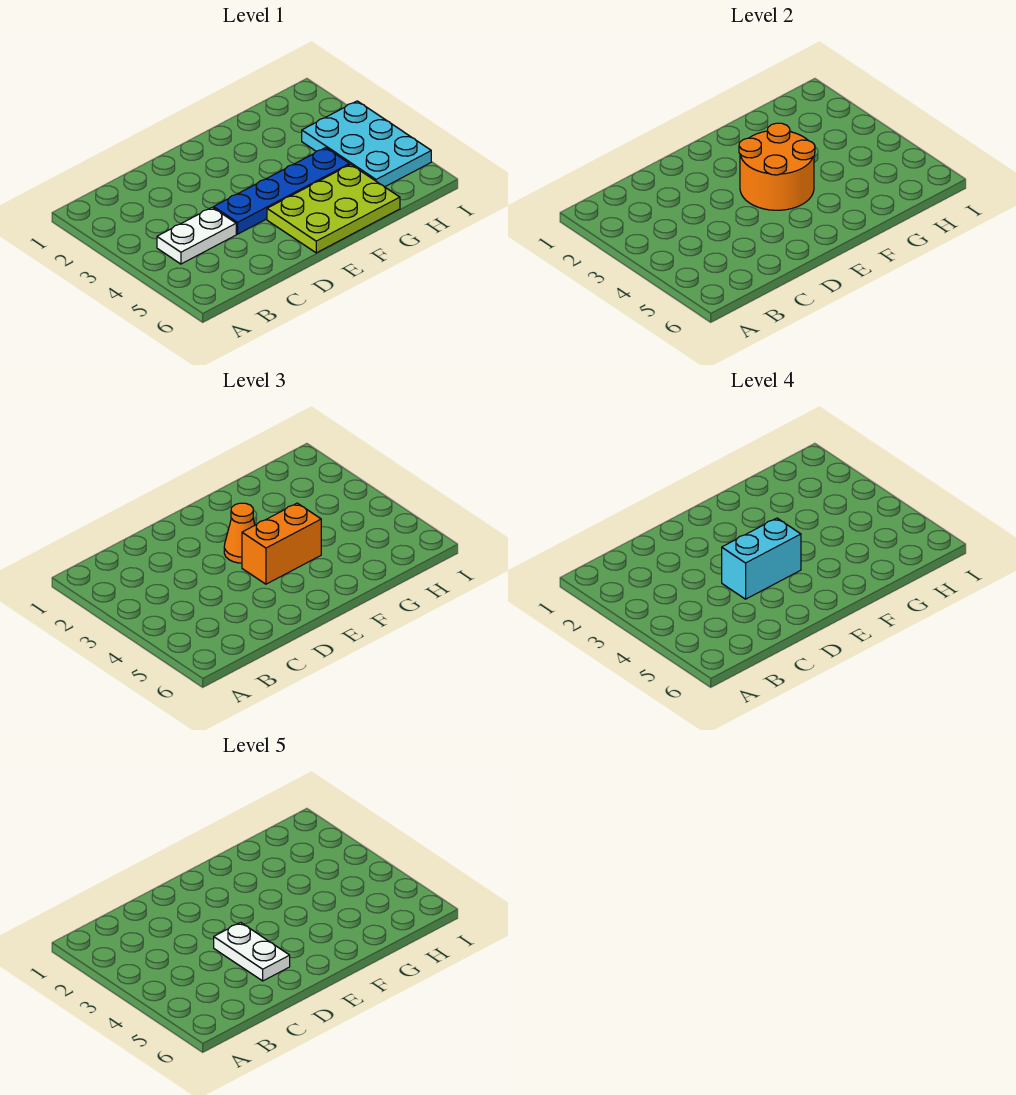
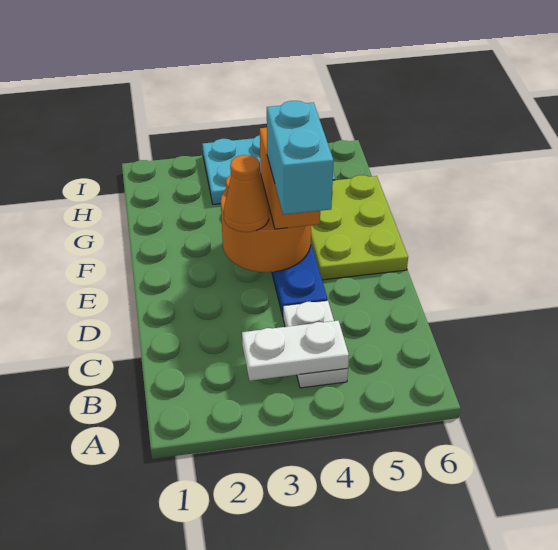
white 1x2 plate [214,922,290,981] -> white 1x2 plate moved to [242,321,349,381]

